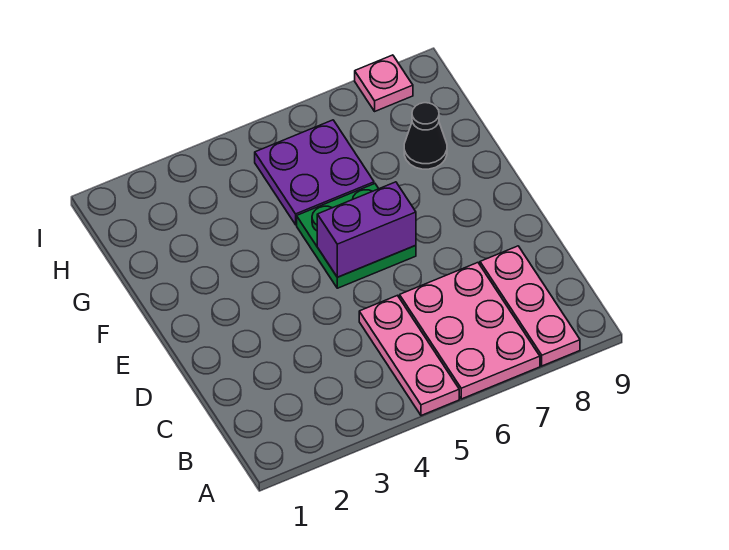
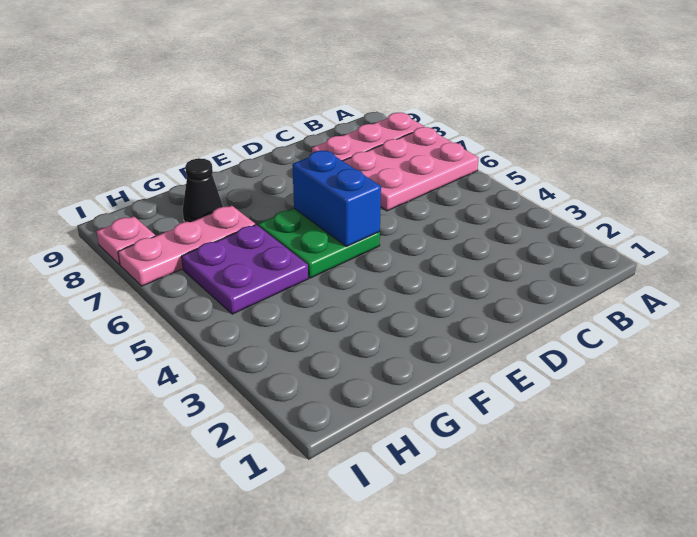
pink 1x3 plate [359,295,459,416] -> pink 1x3 plate moved to [118,206,255,286]
purple 1x2 brick [317,182,416,277] -> blue 1x2 brick [292,151,381,246]

